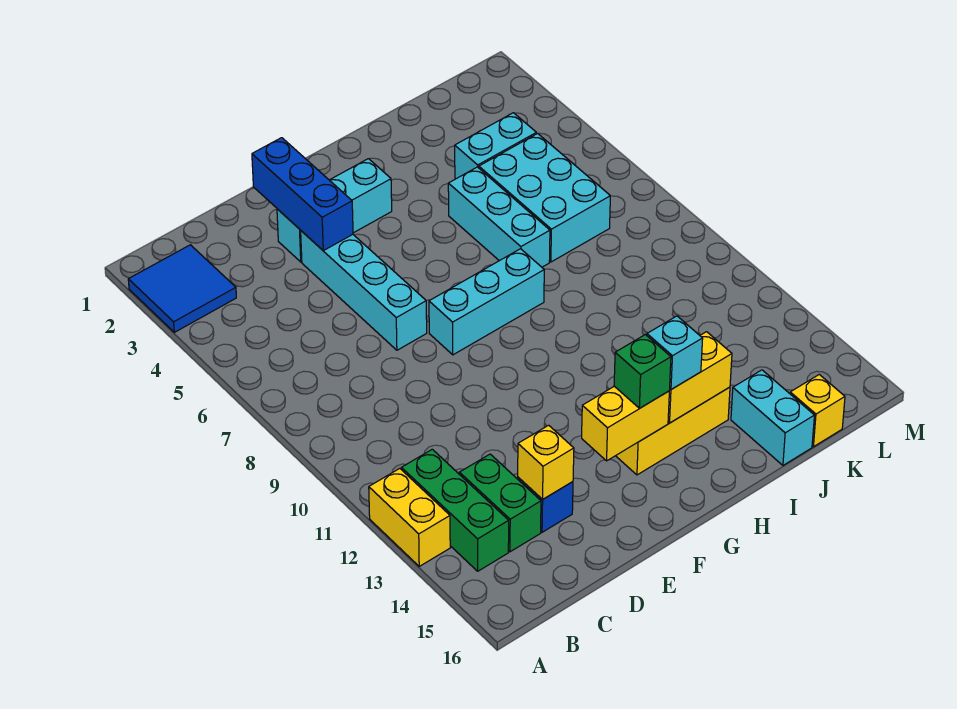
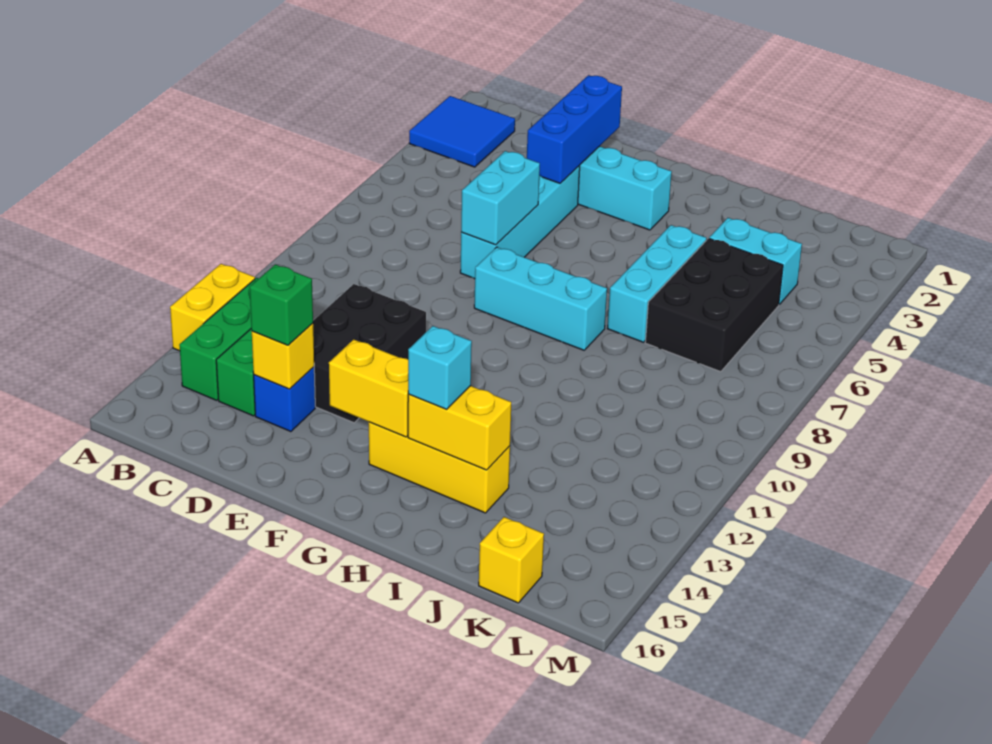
none -> black 2x3 brick [313,284,426,423]
green 1x1 brick [614,335,671,408] -> green 1x1 brick moved to [250,264,313,345]
cyan 2x3 brick [479,134,610,262] -> black 2x3 brick [645,238,783,372]
cyan 1x2 brick [731,370,814,465] -> cyan 1x2 brick moved to [461,151,540,245]

